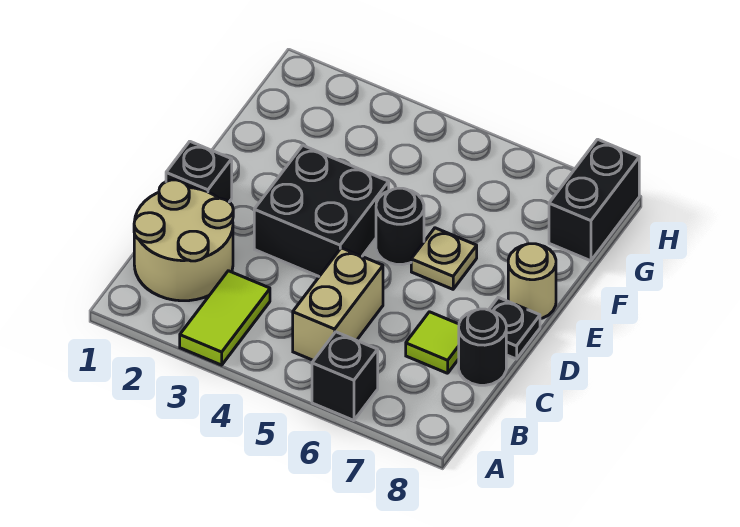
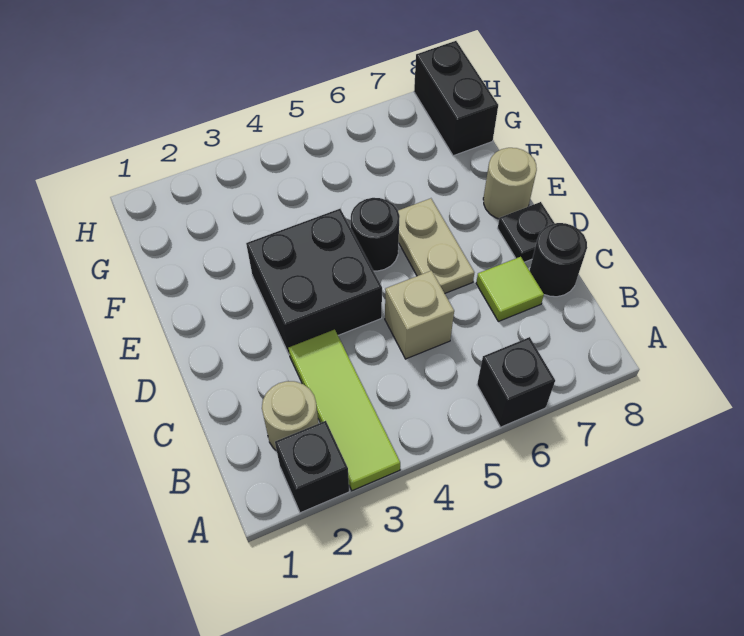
lime 1x2 tile [180,271,270,365] -> lime 1x3 tile [289,330,400,491]
tan 2x2 round brick [134,180,233,301] -> tan 1x1 round brick [262,381,319,451]
tan 1x2 brick [293,248,383,361] -> tan 1x1 brick [385,271,454,359]
black 1x1 brick [166,142,232,202] -> black 1x1 brick moved to [275,421,349,513]
tan 1x1 plate [411,228,477,289] -> tan 1x2 plate [398,198,474,293]

